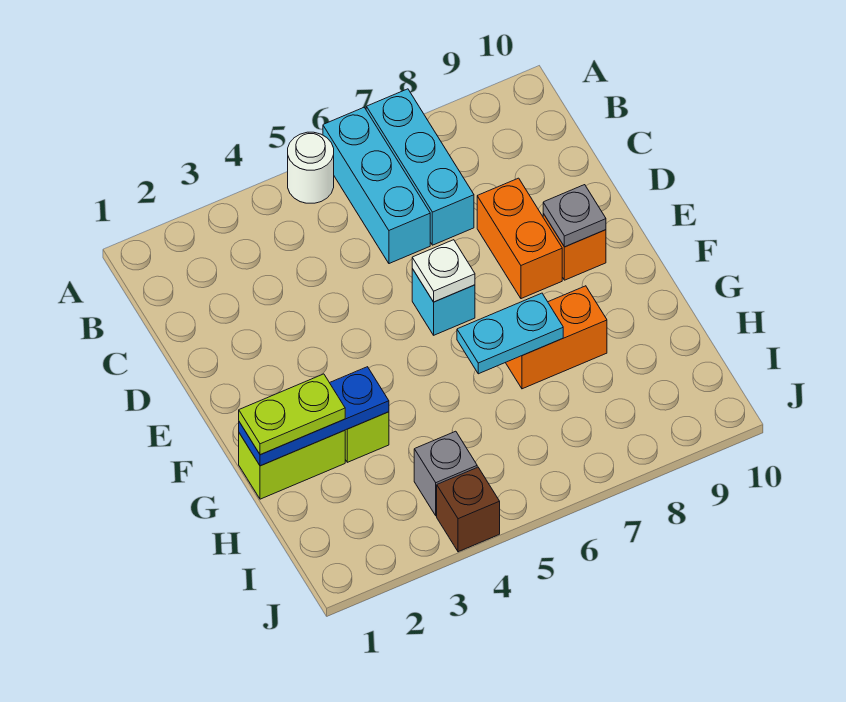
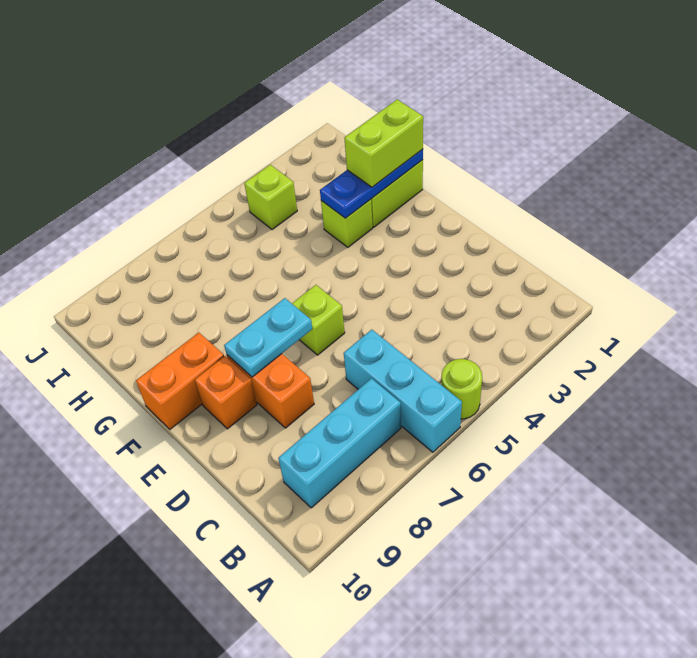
white 1x1 round brick [288,132,334,203] -> lime 1x1 round brick [441,359,482,419]
cyan 1x3 brick [366,89,474,245] -> cyan 1x3 brick turned to [278,379,401,508]
cyan 1x1 brick [412,269,475,335] -> lime 1x1 brick [292,285,345,355]
white 1x1 plate [412,240,475,302] -> none
grey 1x1 plate [543,185,606,247] -> none
lime 1x2 plate [239,374,345,455] -> lime 1x2 brick [344,99,423,187]
cyan 1x2 plate [457,293,563,374] -> cyan 1x2 plate moved to [224,298,312,377]
orange 1x2 brick [506,286,607,389] -> orange 1x2 brick moved to [136,333,224,429]
grey 1x1 brick [414,431,477,516] -> lime 1x1 brick [244,165,297,230]
brown 1x1 brick [437,467,500,552] -> none

